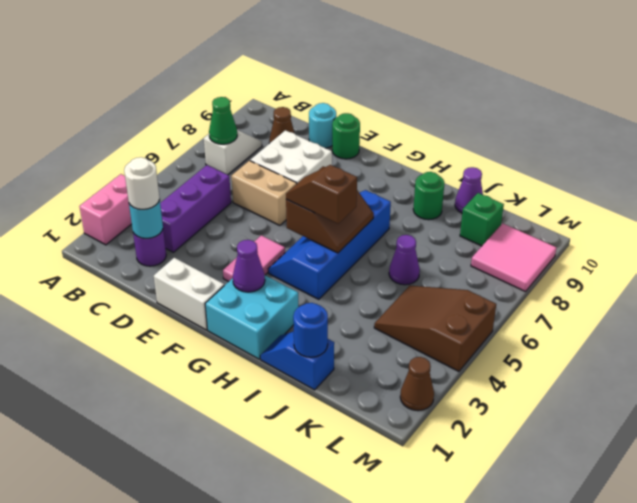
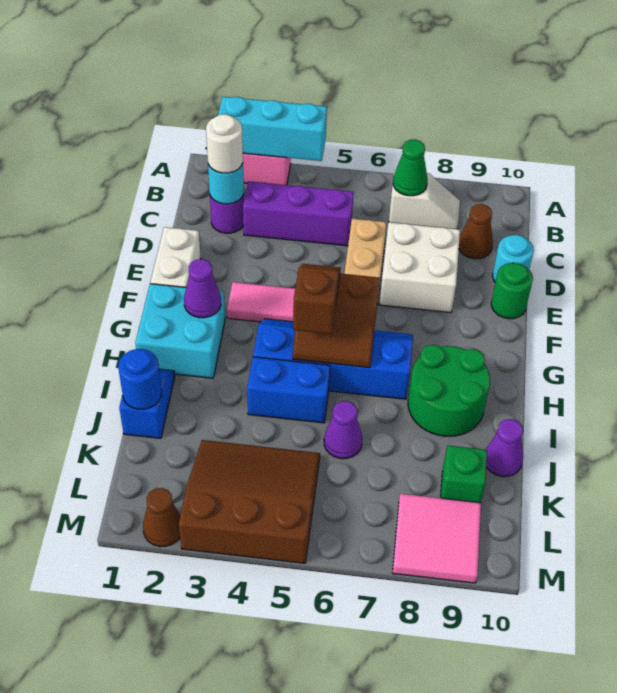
none -> cyan 1x3 brick [218,97,327,161]
none -> blue 1x2 brick [247,357,330,423]
green 1x1 round brick [413,172,445,220] -> green 2x2 round brick [408,345,490,436]
brown 2x3 slope [374,286,496,371] -> brown 3x3 slope [179,440,320,563]

